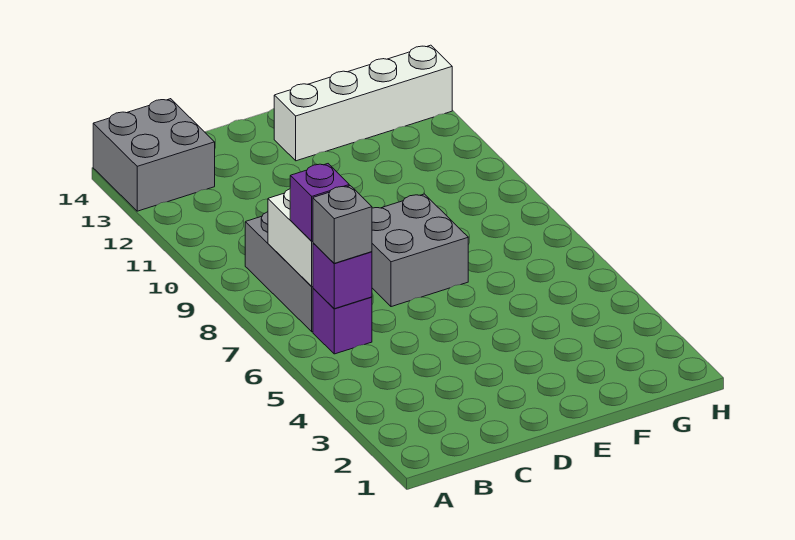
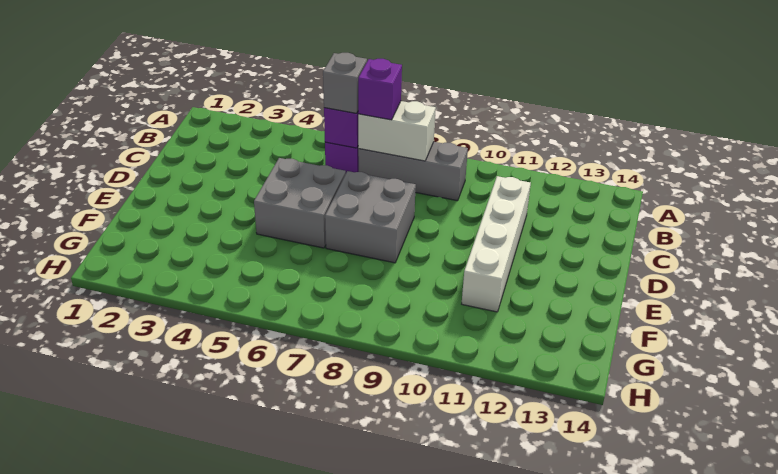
grey 2x2 brick [93,99,215,211] -> grey 2x2 brick moved to [254,158,346,248]
white 1x4 brick [274,45,452,161] -> white 1x4 brick moved to [462,176,531,312]

